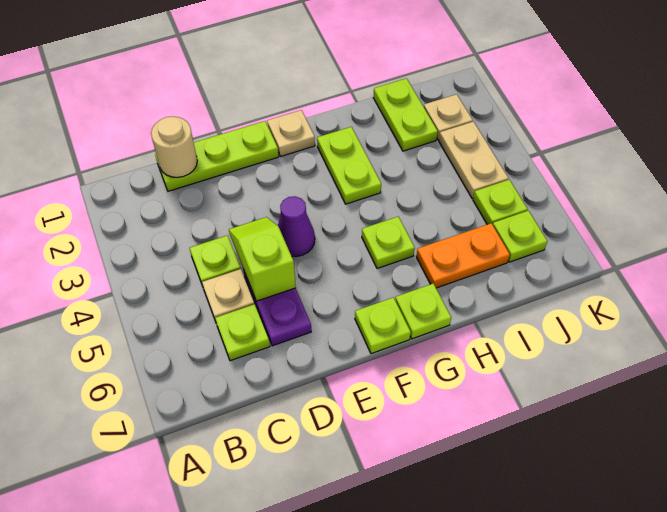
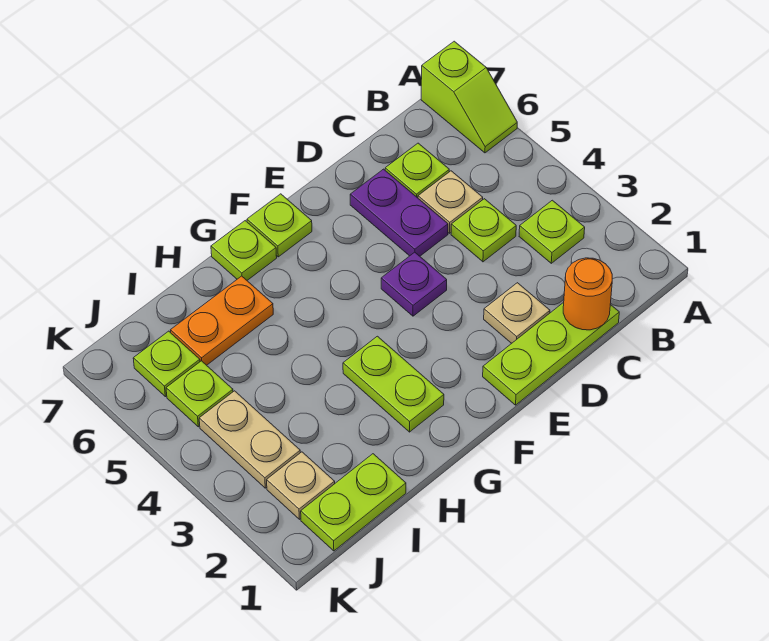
tan 1x1 round brick [151,117,197,177] -> orange 1x1 round brick [563,258,612,330]
lime 1x2 slope [229,217,296,301] -> lime 1x2 slope moved to [421,41,517,153]
purple 1x1 cone [278,196,315,257] -> purple 1x1 plate [381,252,447,316]
tan 1x1 plate [267,110,315,157] -> tan 1x1 plate moved to [484,283,550,343]
lime 1x1 plate [362,217,415,268] -> lime 1x1 plate moved to [519,200,585,263]
lime 1x2 plate [373,78,438,151] -> lime 1x2 plate turned to [301,454,406,551]

